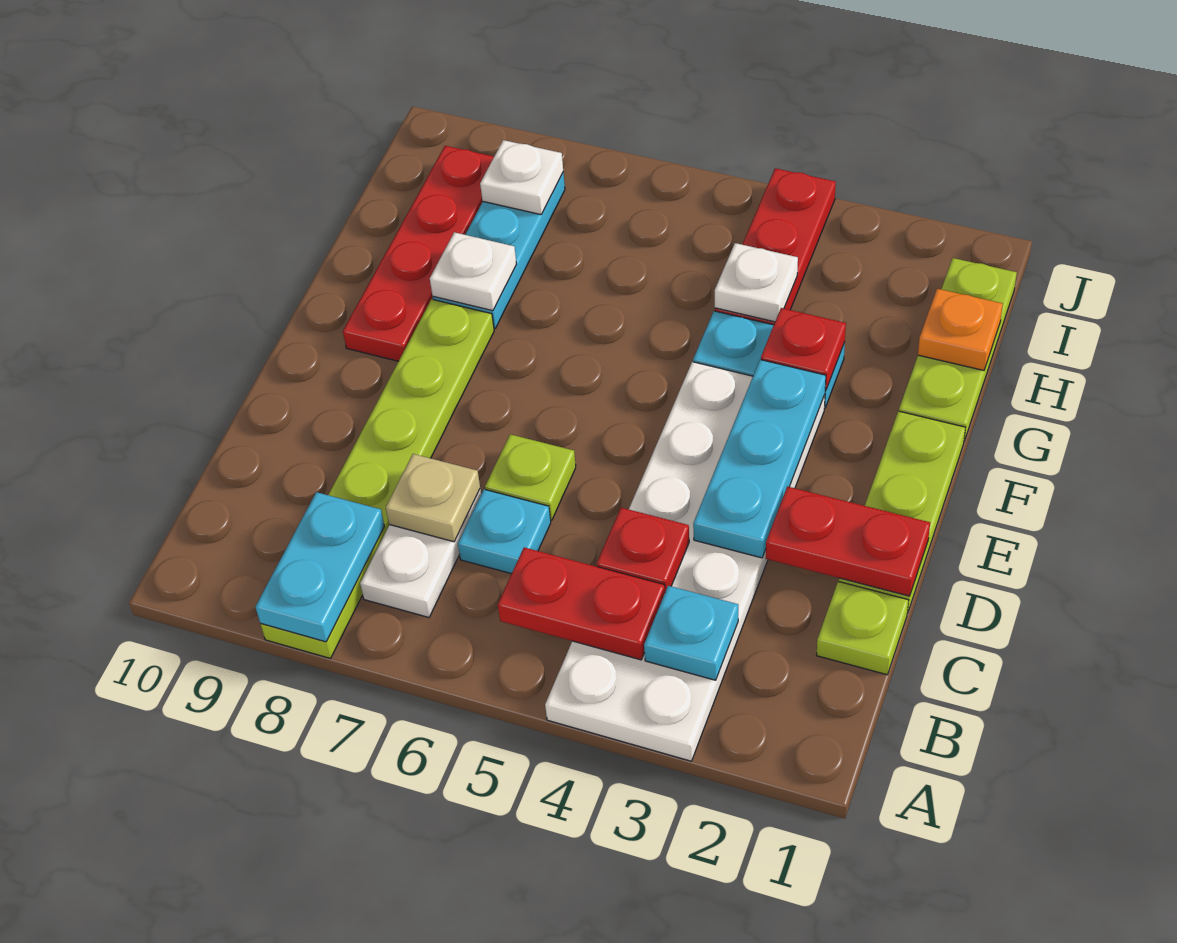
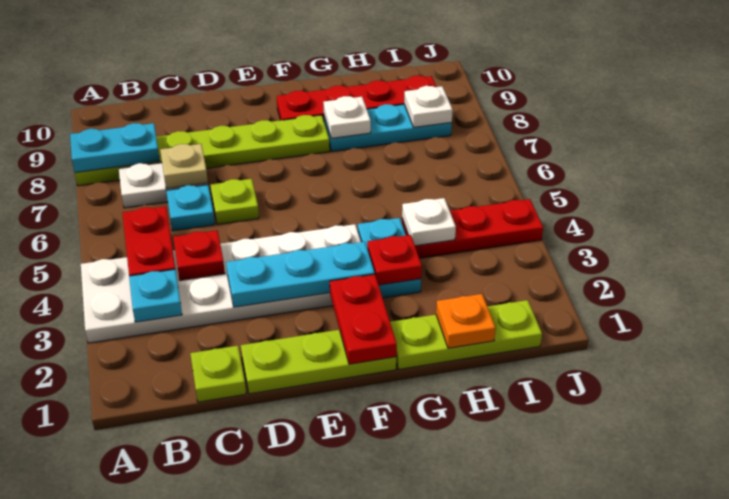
red 1x2 plate [766,486,930,596] -> red 1x2 plate moved to [330,274,397,364]

